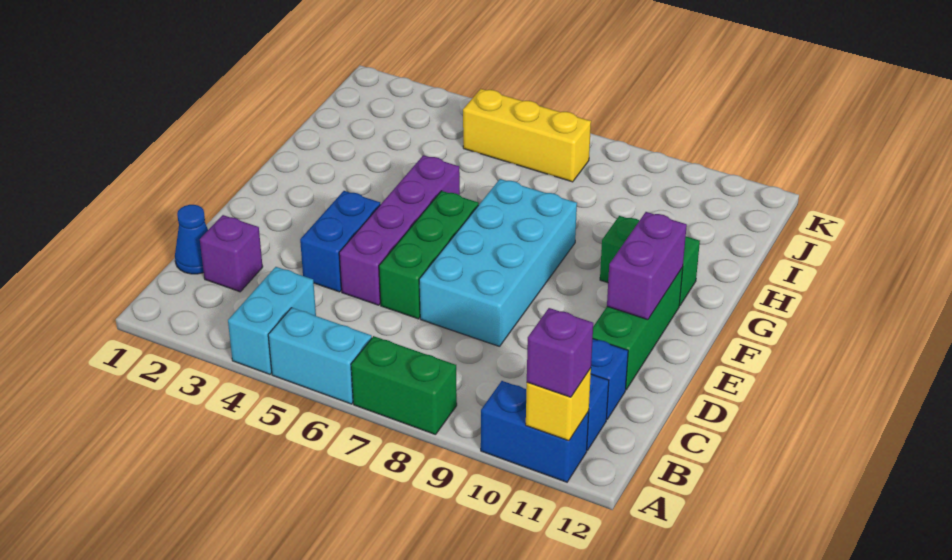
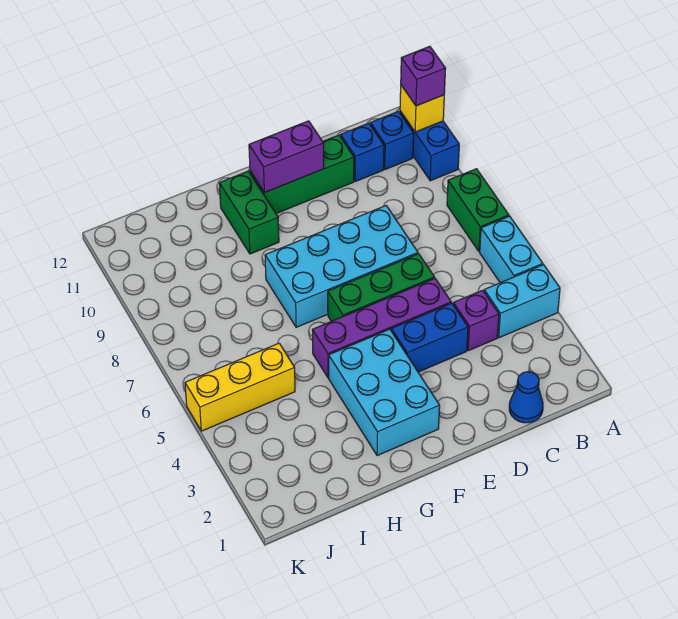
purple 1x1 brick [200,215,263,292] -> purple 1x1 brick moved to [453,290,499,351]
none -> cyan 2x3 brick [329,329,440,456]
yellow 1x3 brick [463,89,591,182] -> yellow 1x3 brick turned to [185,343,295,431]

